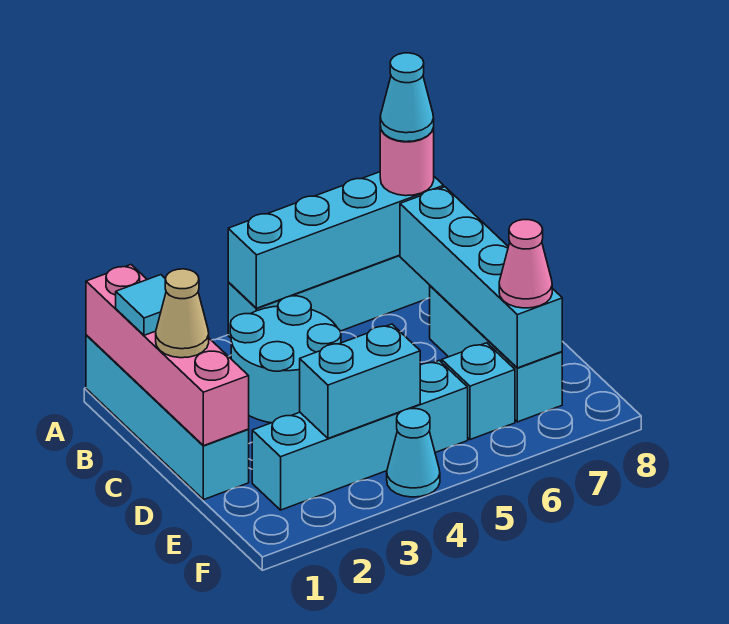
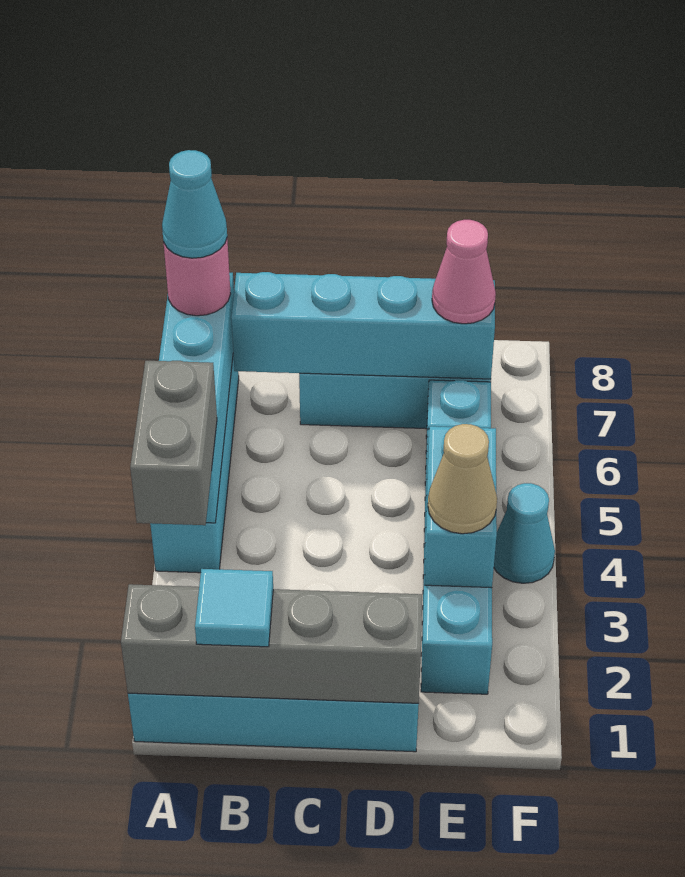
pink 1x4 brick [86,265,249,446] -> grey 1x4 brick [121,584,422,703]
none -> grey 1x2 brick [130,361,217,525]
cyan 2x2 round brick [230,296,341,423] -> none
tan 1x1 cone [156,269,209,358] -> tan 1x1 cone moved to [428,424,497,534]

